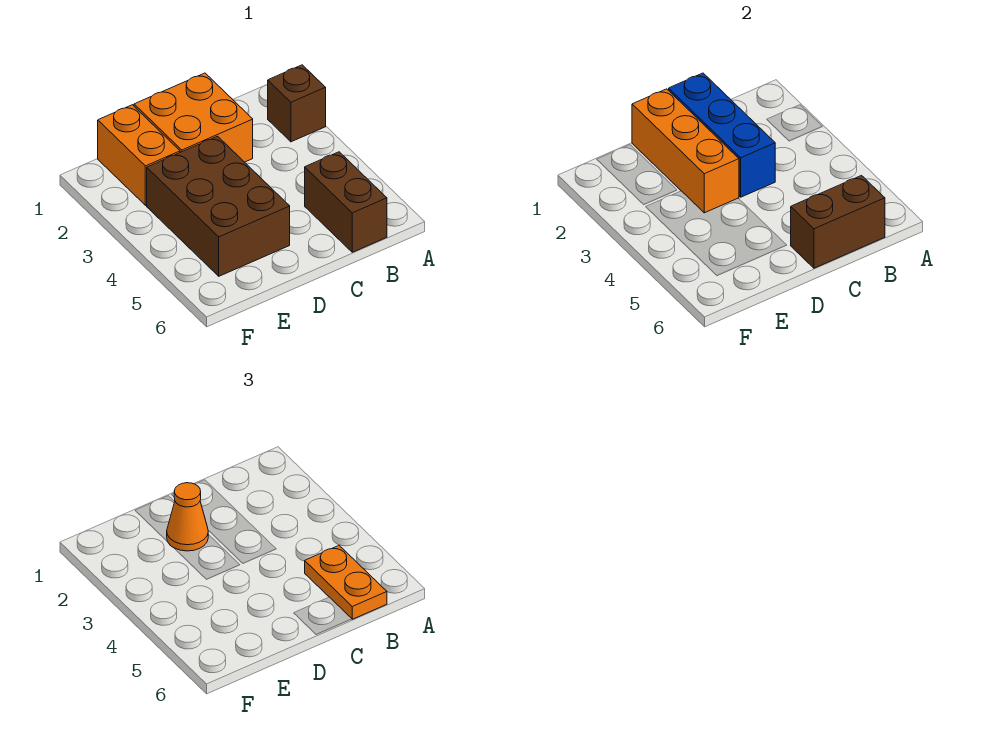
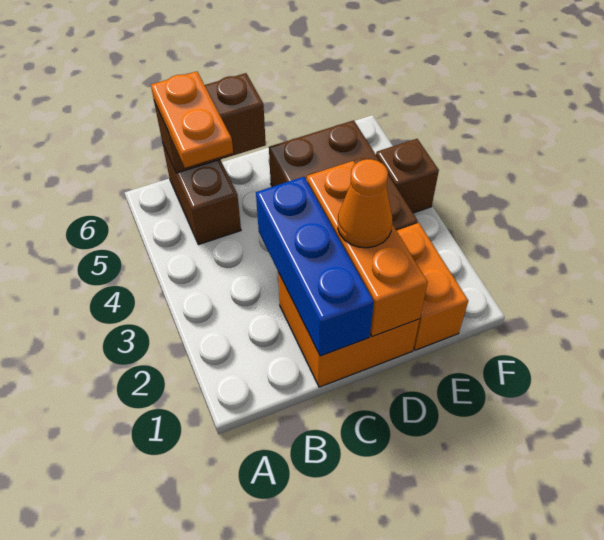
brown 1x1 brick [268,65,326,142] -> brown 1x1 brick moved to [376,139,439,213]

